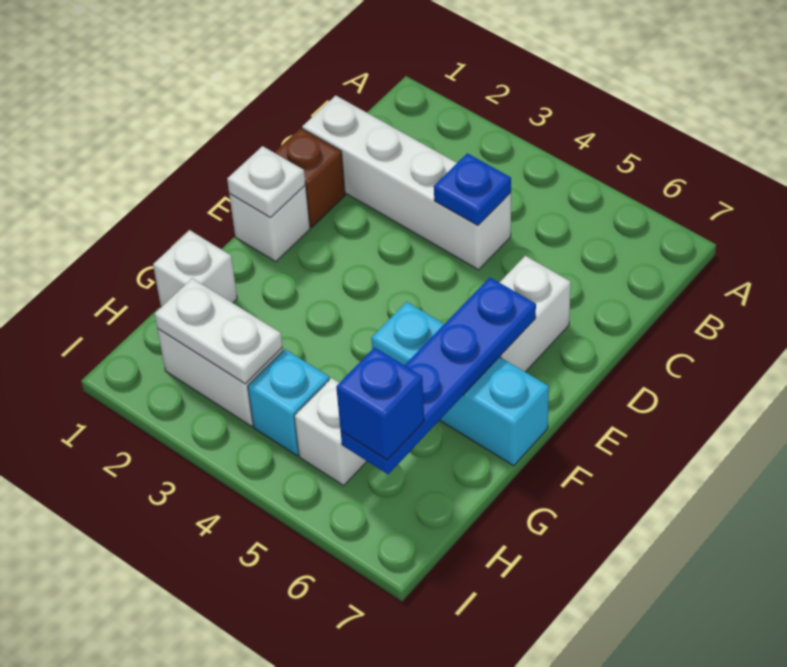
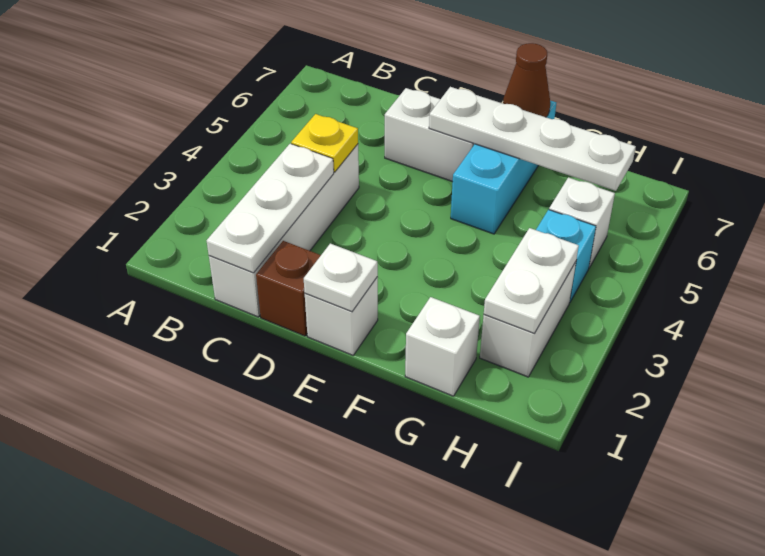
none -> white 1x3 plate [206,144,334,273]
blue 1x1 plate [434,153,511,226] -> yellow 1x1 plate [291,114,358,172]
blue 1x4 plate [341,277,536,474] -> white 1x4 plate [429,87,636,191]
none -> brown 1x1 cone [503,43,550,117]
blue 1x1 brick [336,347,424,460] -> none

